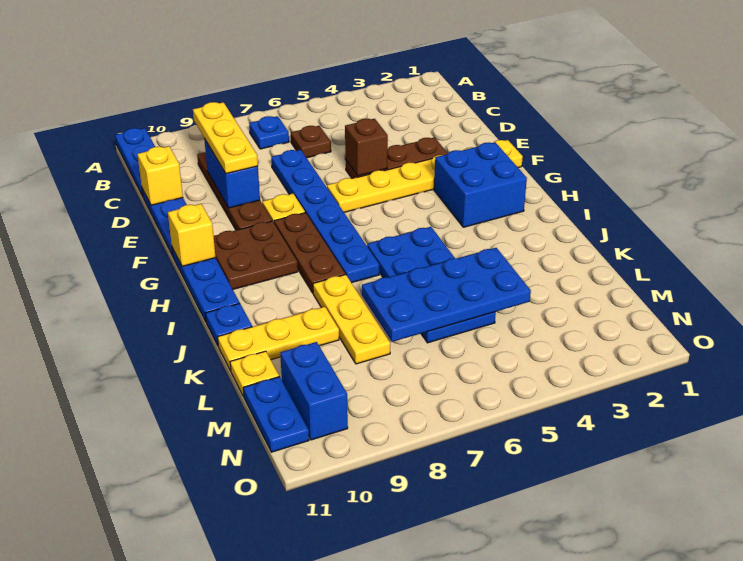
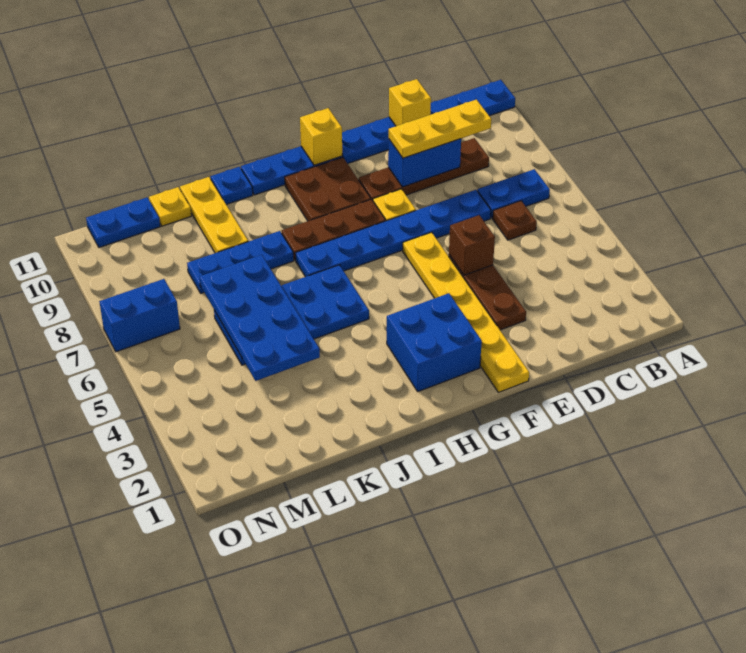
blue 1x1 plate [249,116,289,149] -> blue 1x2 plate [477,169,550,218]
yellow 1x3 plate [313,274,390,364] -> blue 1x3 plate [187,231,294,293]
blue 1x2 brick [280,342,348,440] -> blue 1x2 brick moved to [99,279,180,352]

